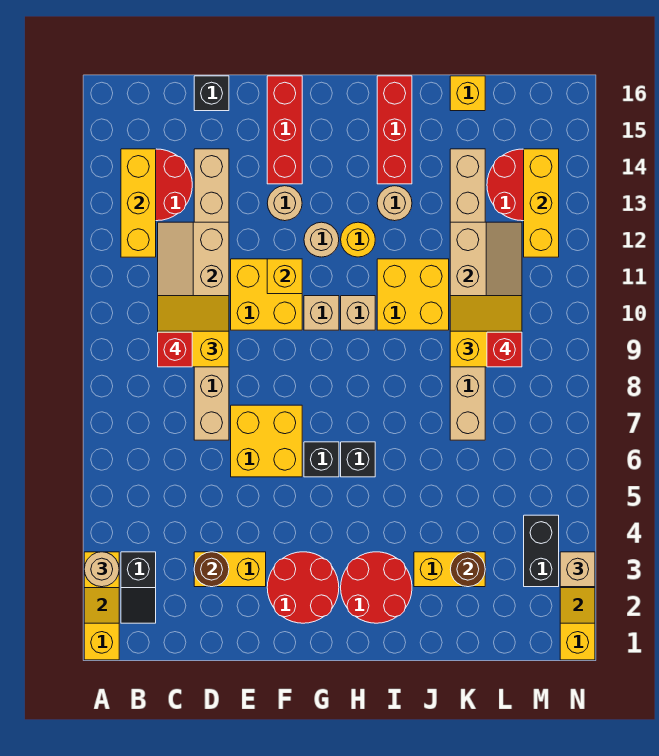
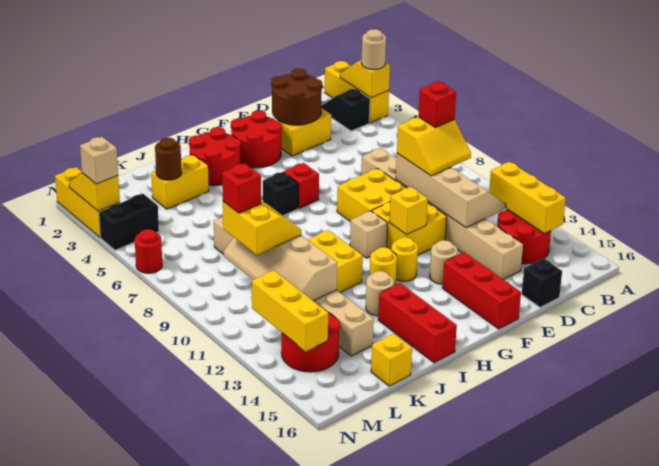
brown 1x1 round brick [194,552,229,587] -> brown 2x2 round brick [271,68,322,125]
yellow 2x2 brick [231,405,302,477] -> yellow 2x2 brick moved to [337,168,405,222]
black 1x1 brick [304,442,339,477] -> red 1x1 brick [284,163,319,208]
tan 1x1 round brick [304,222,339,257] -> yellow 1x1 round brick [391,237,418,281]
tan 1x1 brick [341,296,375,330] -> none
yellow 2x2 slope [450,296,522,367] -> yellow 2x2 slope turned to [223,201,301,255]
black 1x2 brick [524,515,559,587] -> black 1x2 brick turned to [99,194,159,250]
none -> red 1x1 round brick [135,229,162,273]

